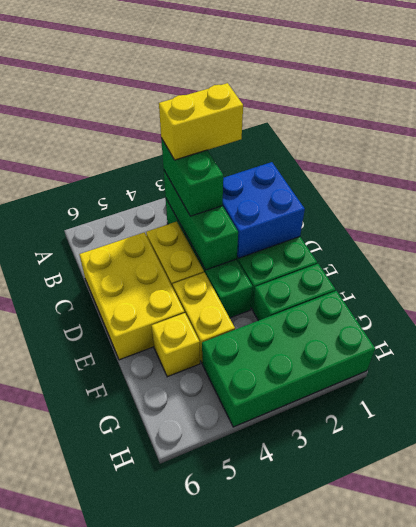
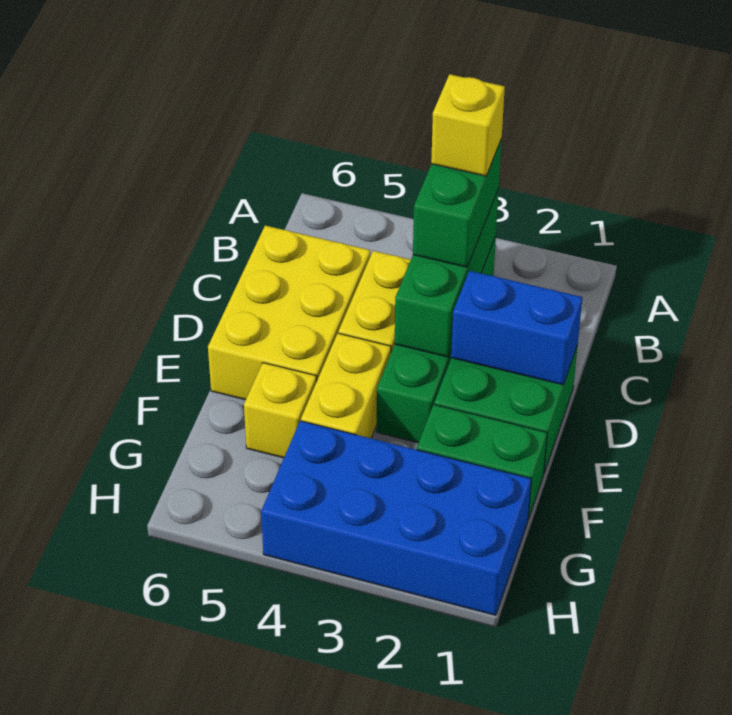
yellow 1x2 brick [159,83,243,160] -> yellow 1x1 brick [431,74,505,176]
blue 2x2 brick [223,162,305,258] -> blue 1x2 brick [451,271,582,385]
green 2x4 brick [202,291,375,427] -> blue 2x4 brick [261,421,531,615]

